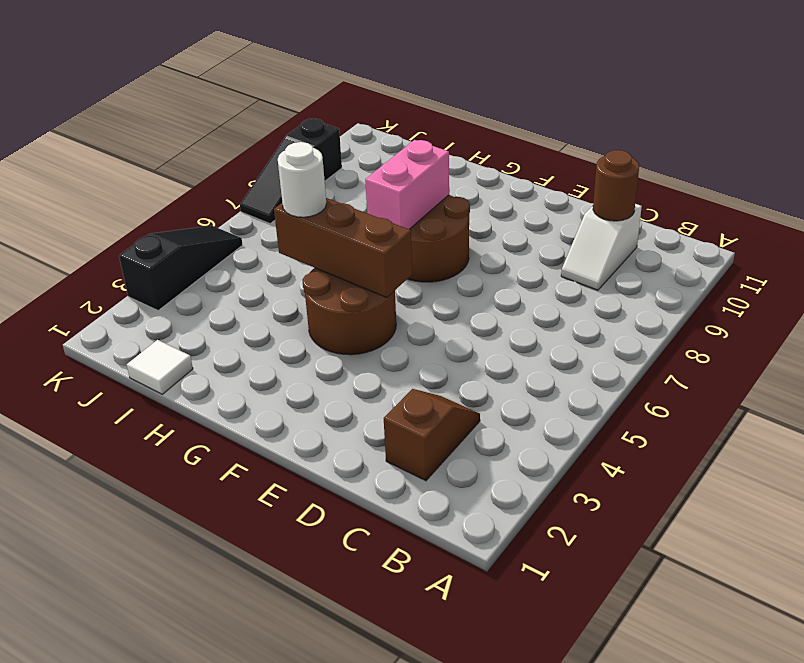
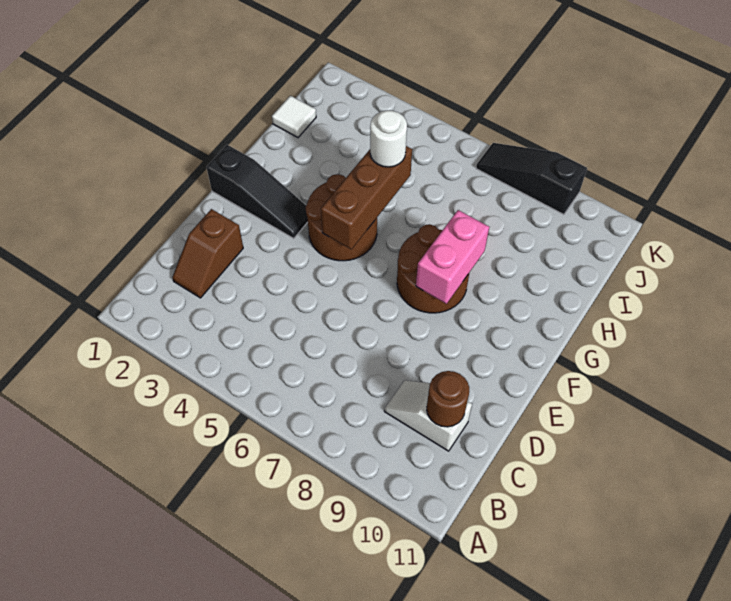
brown 1x2 slope [384,389,480,481] -> brown 1x2 slope turned to [172,209,243,298]
pink 1x2 brick [365,140,449,229] -> pink 1x2 brick turned to [416,210,489,304]
black 1x3 slope [119,226,243,311] -> black 1x3 slope moved to [206,145,308,238]

